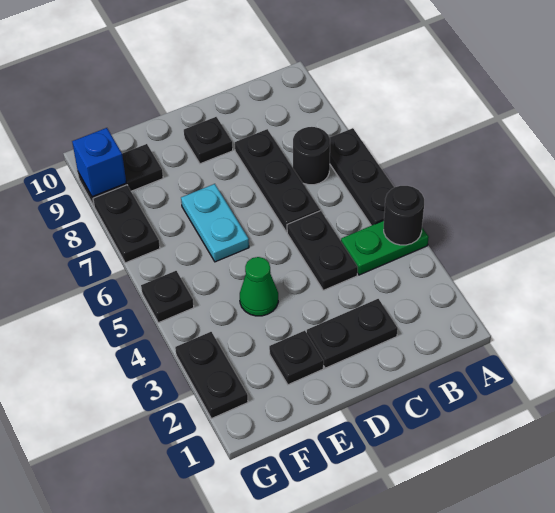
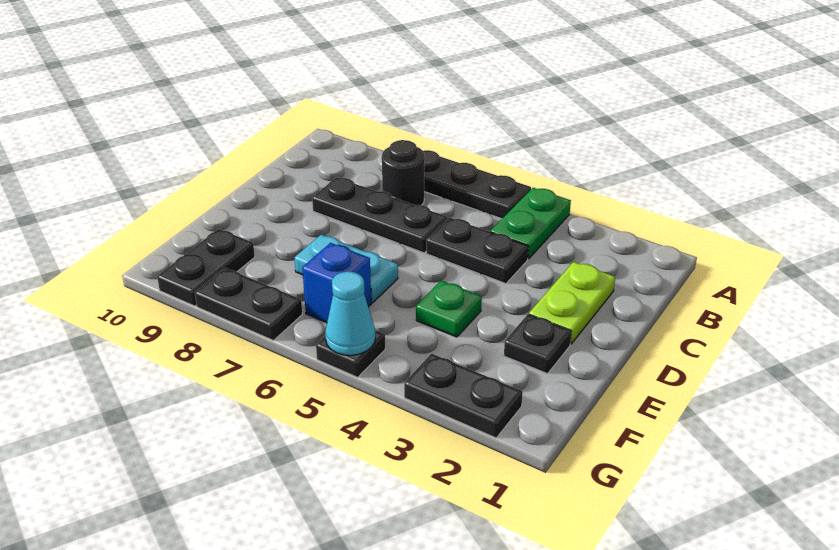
black 1x1 round brick [384,186,424,245] -> none
black 1x2 plate [307,299,398,368] -> lime 1x2 plate [529,262,615,344]
black 1x1 plate [184,117,233,164] -> none
green 1x1 cone [240,257,278,316] -> green 1x1 plate [416,281,482,337]
none -> cyan 1x1 cone [325,272,375,355]
blue 1x1 brick [72,128,126,197] -> blue 1x1 brick moved to [302,243,371,323]

